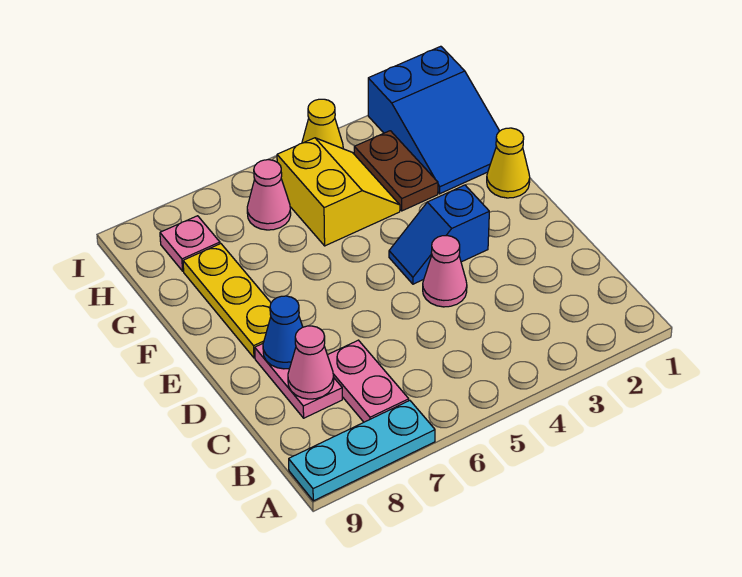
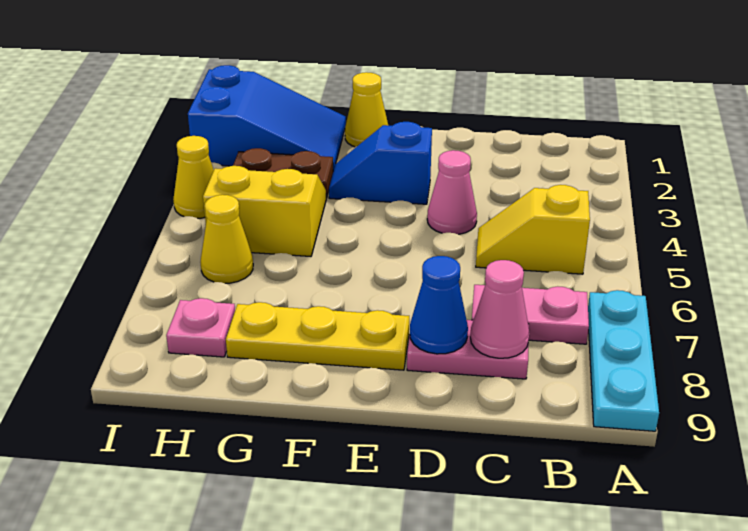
none -> yellow 1x2 slope [476,185,590,274]
blue 1x2 slope [389,185,489,284] -> blue 1x2 slope turned to [329,122,432,204]
pink 1x1 cone [247,160,291,230] -> yellow 1x1 cone [200,195,253,283]

